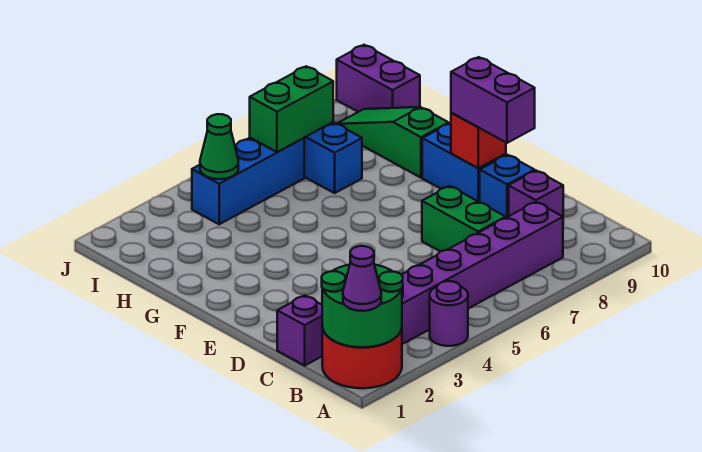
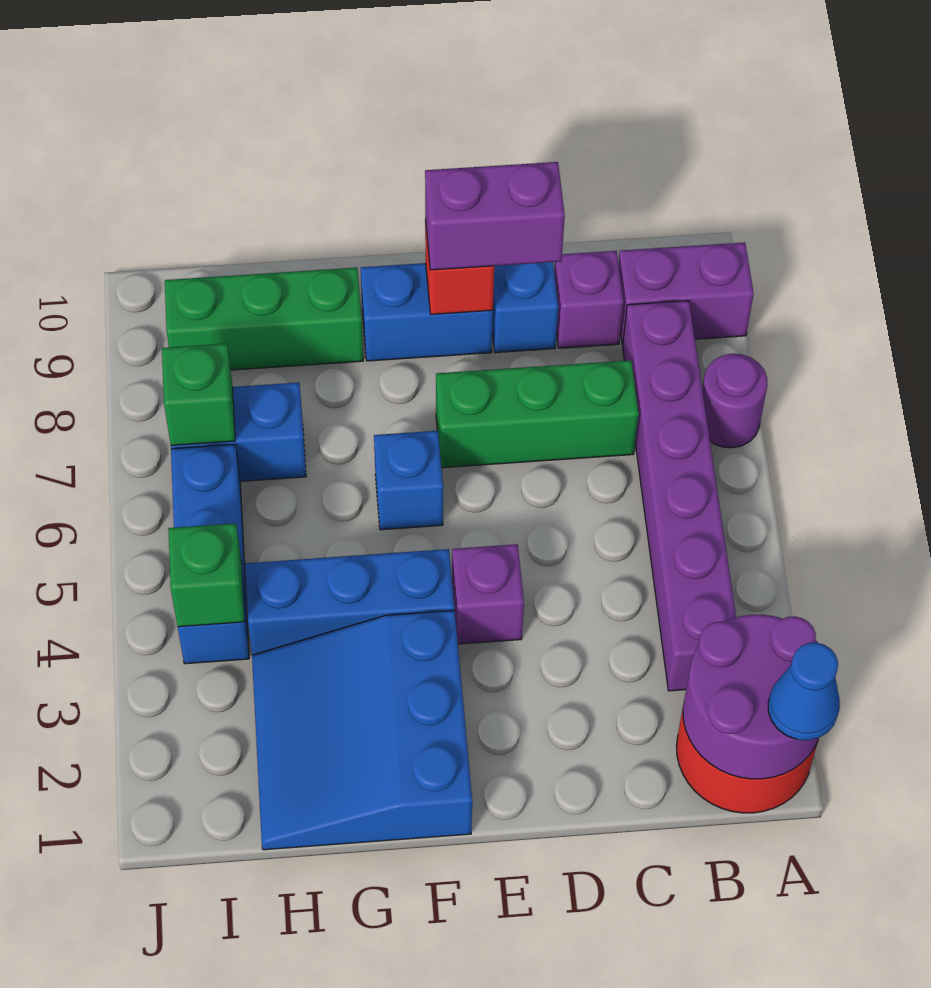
green 2x2 round brick [322,265,403,347] -> purple 2x2 round brick [683,615,819,779]
purple 1x1 cone [343,246,381,311] -> blue 1x1 cone [768,643,840,740]
purple 1x1 round brick [430,281,468,346] -> purple 1x1 round brick moved to [702,354,767,448]
purple 1x1 brick [277,296,322,366] -> purple 1x1 brick moved to [452,544,524,644]
green 1x2 brick [422,186,506,251] -> green 1x3 brick [436,360,639,468]
none -> blue 3x3 slope [252,610,472,850]
none -> blue 1x3 brick [245,549,454,655]
none -> blue 1x1 brick [374,431,443,530]
green 1x3 slope [337,107,449,178] -> green 1x3 brick [165,268,363,370]
green 1x1 cone [200,114,238,179] -> green 1x1 brick [168,523,244,627]
green 1x2 brick [250,66,333,152] -> green 1x1 brick [162,344,235,445]
purple 1x2 brick [337,45,420,112] -> purple 1x2 brick moved to [618,242,754,344]

